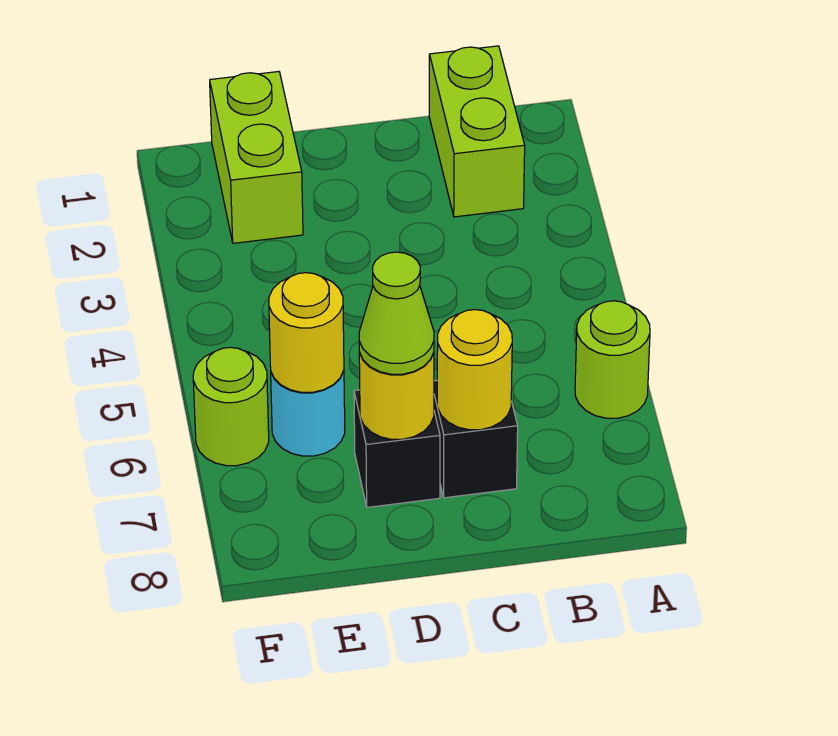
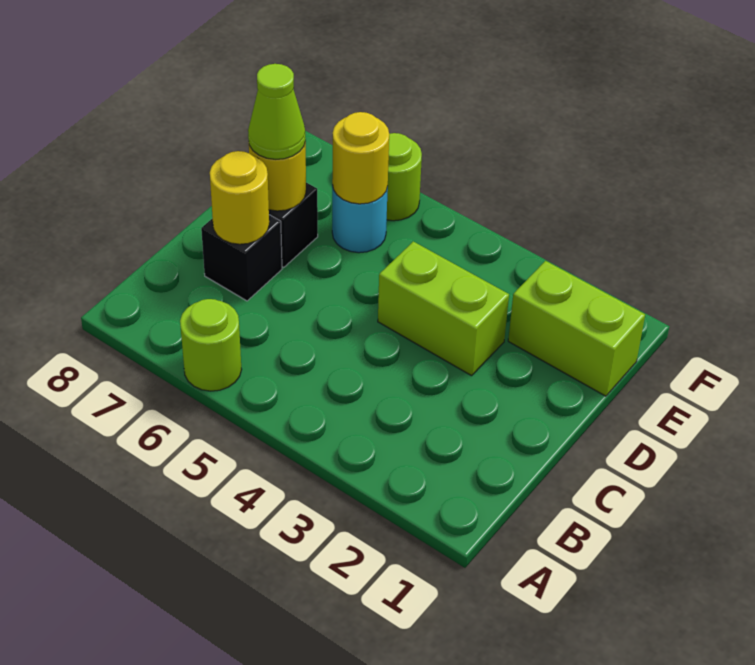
lime 1x2 brick [429,46,525,217] -> lime 1x2 brick moved to [378,241,509,376]

